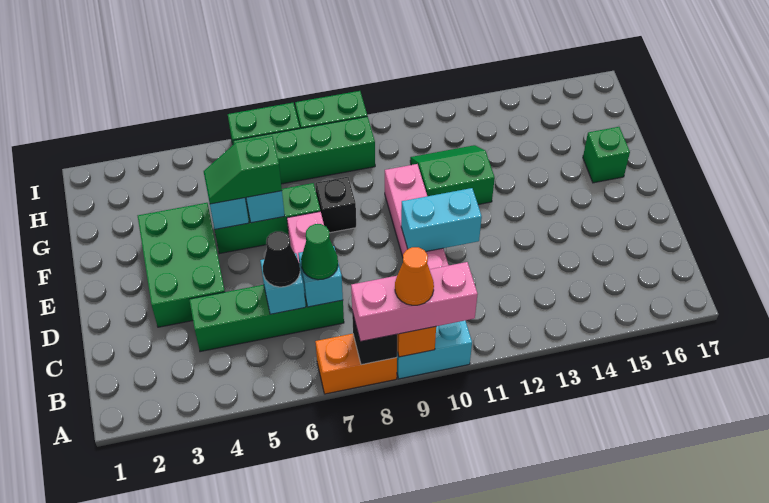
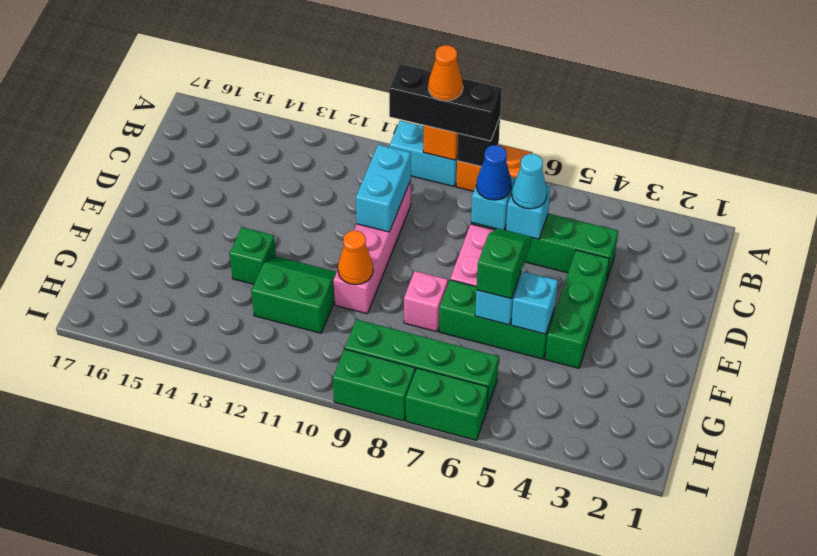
pink 1x3 brick [351,262,478,341] -> black 1x3 brick [389,64,502,141]
black 1x1 cone [263,231,300,287] -> cyan 1x1 cone [512,154,547,209]
green 1x1 cone [301,224,338,280] -> blue 1x1 cone [476,145,512,200]
green 2x3 brick [138,203,225,327] -> green 1x3 brick [545,250,609,368]
cyan 1x2 brick [401,188,482,252] -> cyan 1x2 brick turned to [356,145,411,232]
green 1x2 slope [204,136,282,204] -> green 1x2 slope turned to [477,228,532,299]
black 1x1 brick [315,177,356,233] -> pink 1x1 brick [404,271,448,332]
none -> orange 1x1 cone [338,231,373,285]
green 2x2 slope [410,145,495,205] -> green 2x2 slope turned to [251,257,337,333]
green 1x1 brick [583,127,630,183] -> green 1x1 brick moved to [230,227,276,284]

